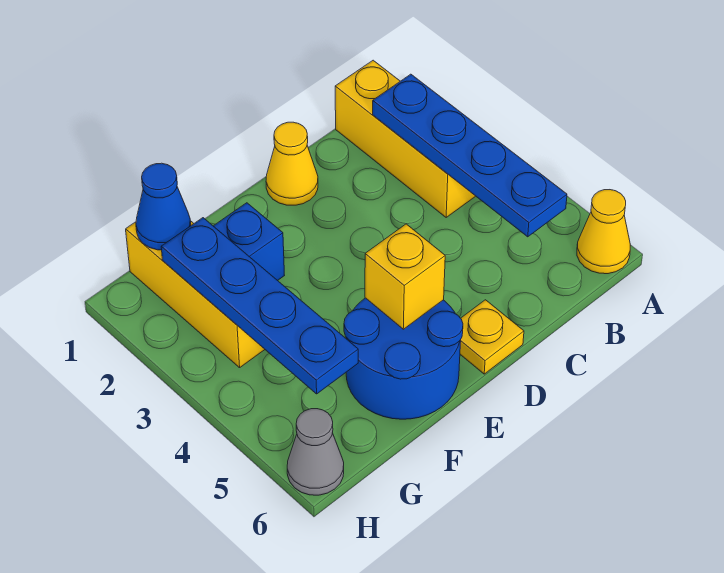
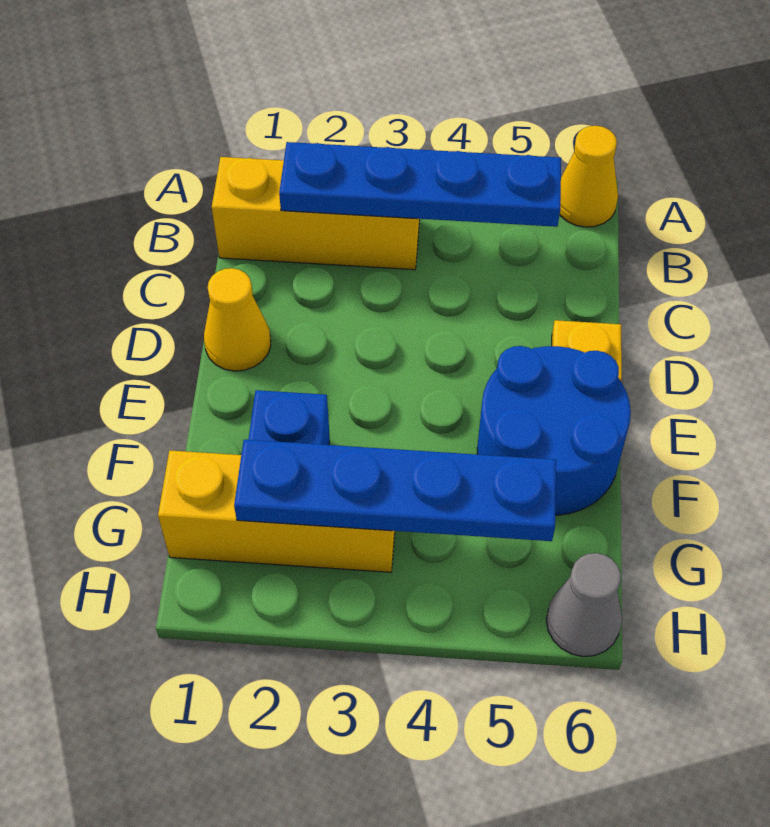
yellow 1x1 brick [365,224,445,329] -> none
blue 1x1 cone [136,163,191,250] -> none

